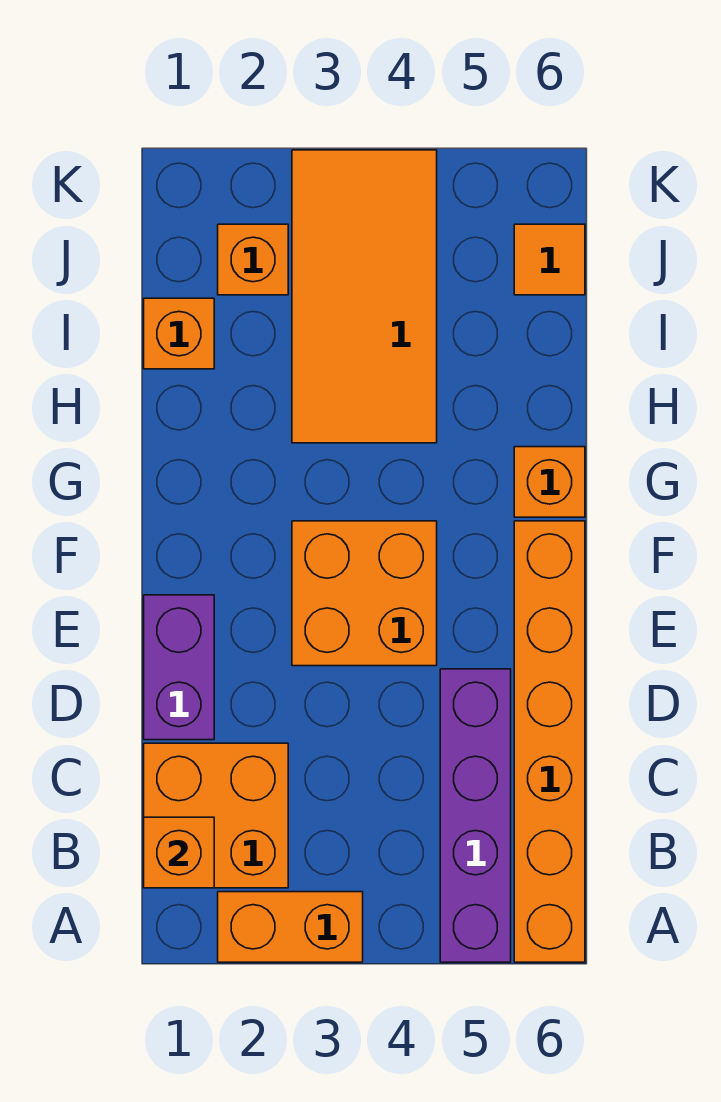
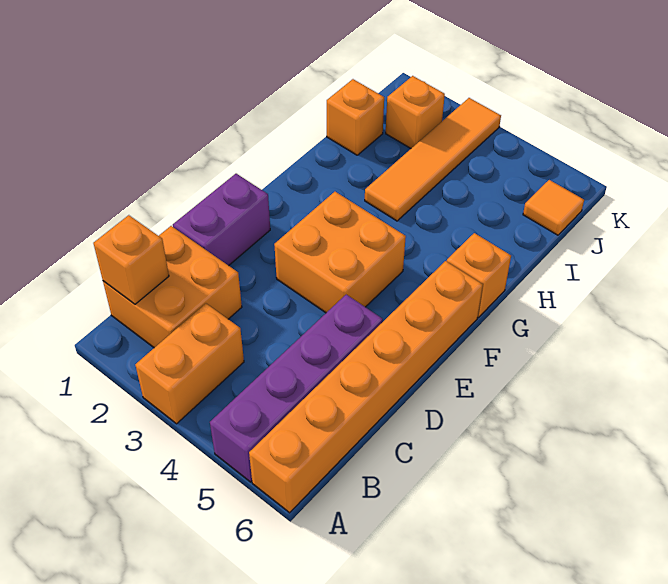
orange 1x2 brick [218,892,363,962] -> orange 1x2 brick turned to [135,303,244,424]
orange 2x4 tile [292,150,437,443] -> orange 1x4 tile [365,98,501,221]

